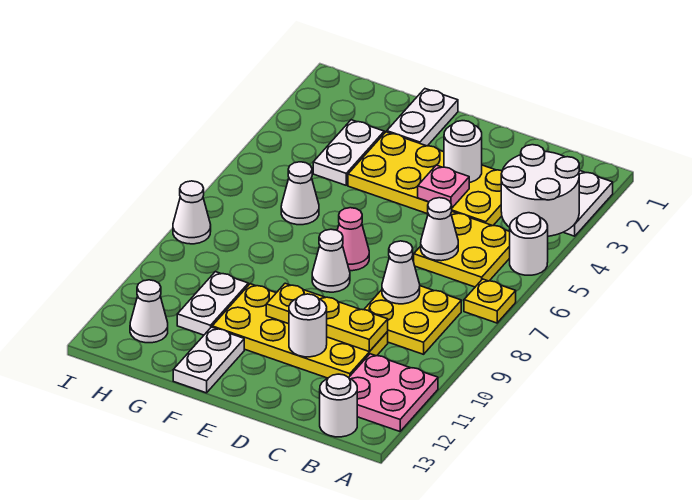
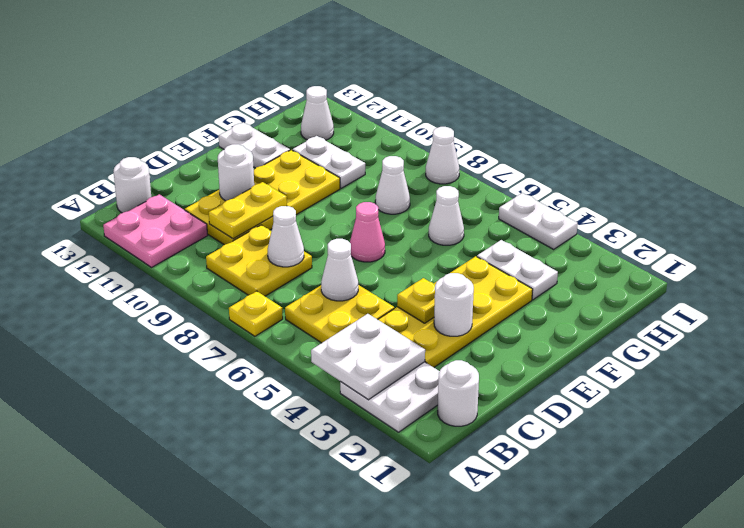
white 2x2 round brick [501,145,579,236] -> white 2x2 plate [311,314,425,400]
white 1x1 round brick [510,213,548,275] -> white 1x1 round brick moved to [438,360,479,426]
yellow 1x3 plate [266,283,388,351] -> yellow 1x2 plate [209,182,287,239]
pink 1x1 plate [418,165,469,208] -> yellow 1x1 plate [397,278,435,323]
white 1x1 cone [312,229,350,292] -> white 1x1 cone moved to [375,156,410,214]
white 1x2 plate [387,89,458,146] -> white 1x2 plate moved to [499,193,578,249]

